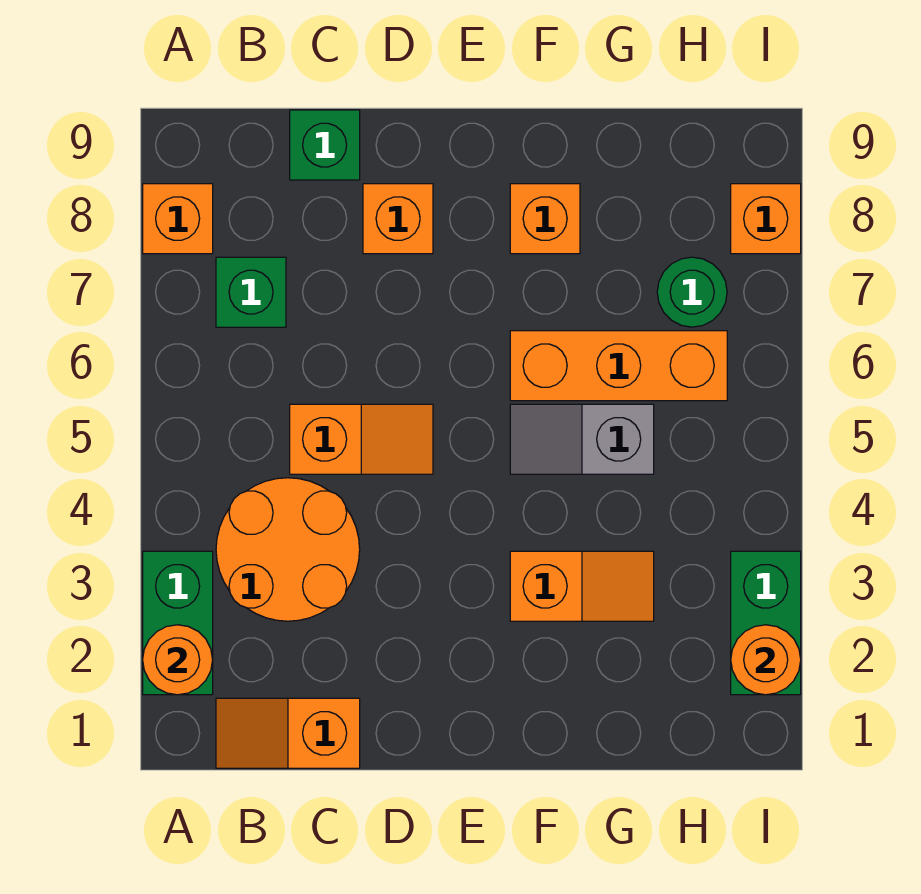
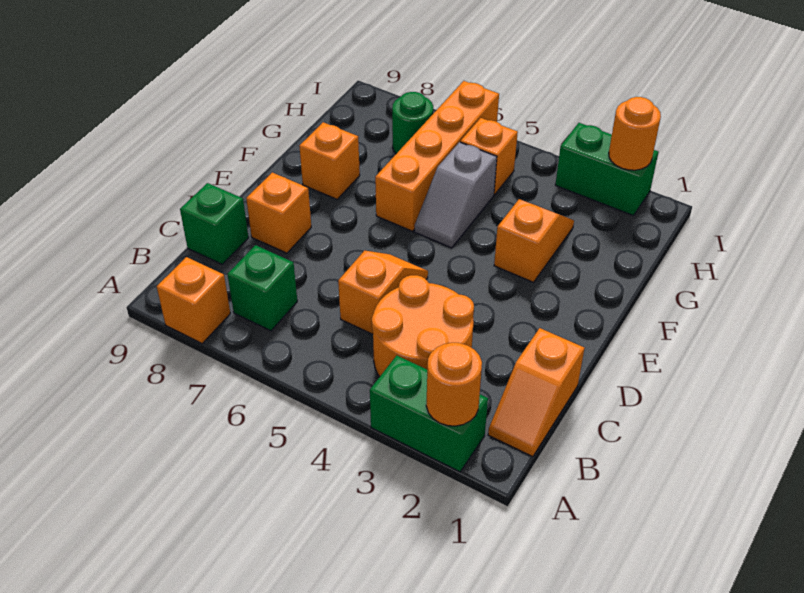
orange 1x3 brick [510,331,727,401] -> orange 1x4 brick [375,81,499,231]
orange 1x1 brick [731,184,801,254] -> orange 1x1 brick moved to [460,118,518,195]

